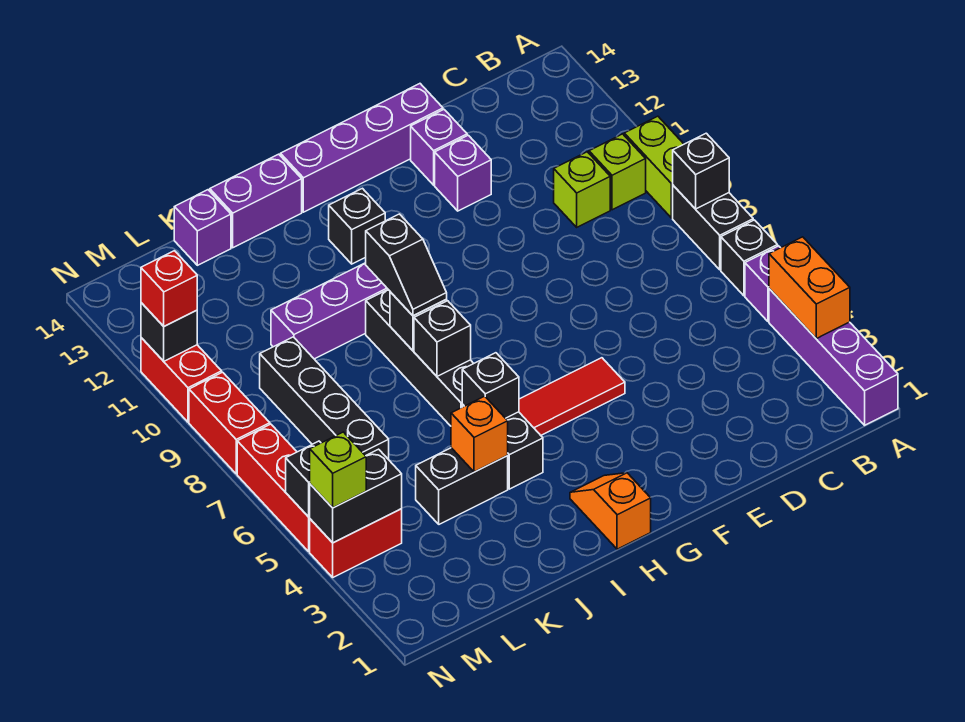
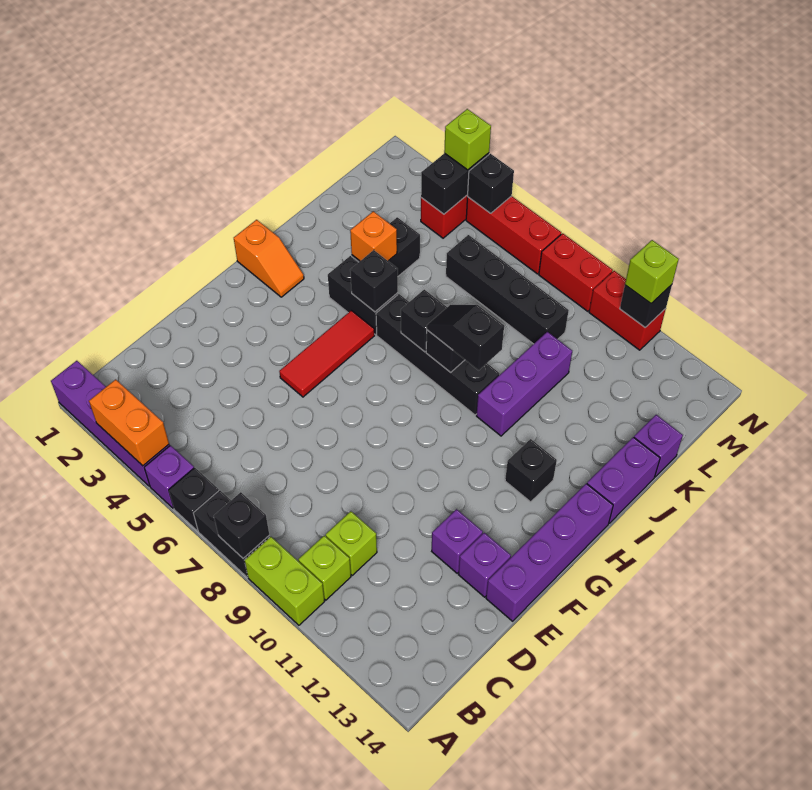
red 1x1 brick [141,251,197,326] -> lime 1x1 brick [625,240,679,303]

